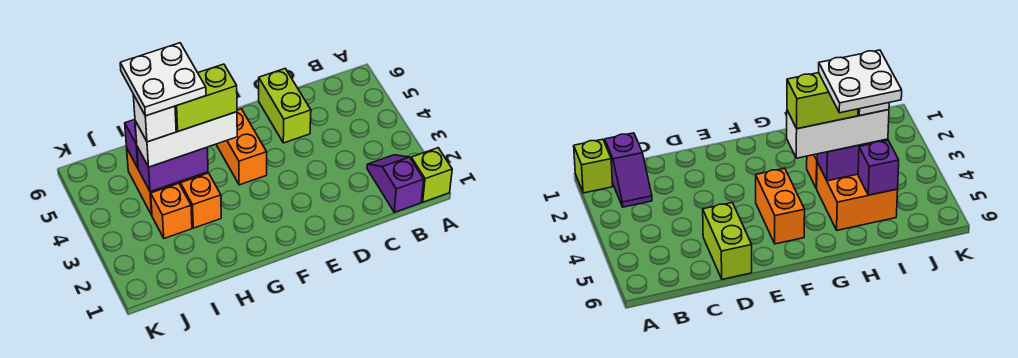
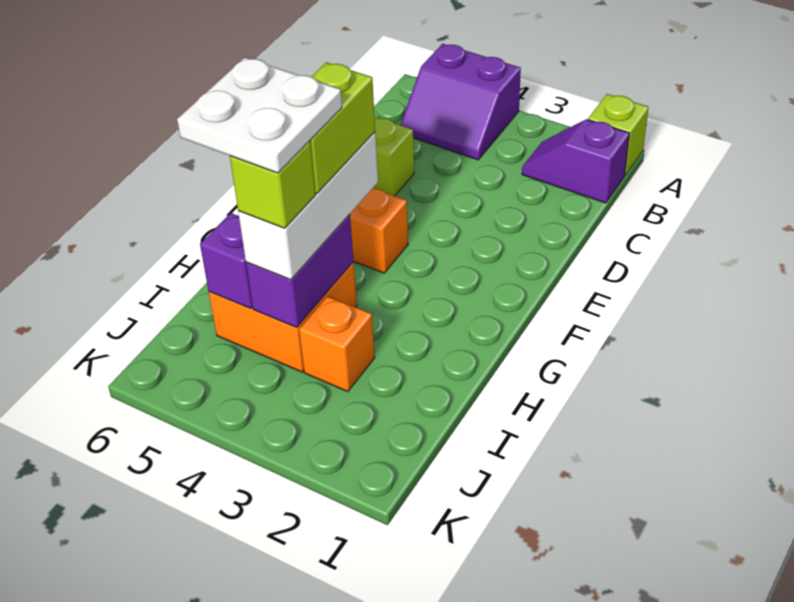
none -> purple 2x2 slope [401,44,521,160]
orange 1x1 brick [181,173,221,228] -> none
white 1x1 brick [133,95,176,142] -> lime 1x1 brick [230,141,315,228]

